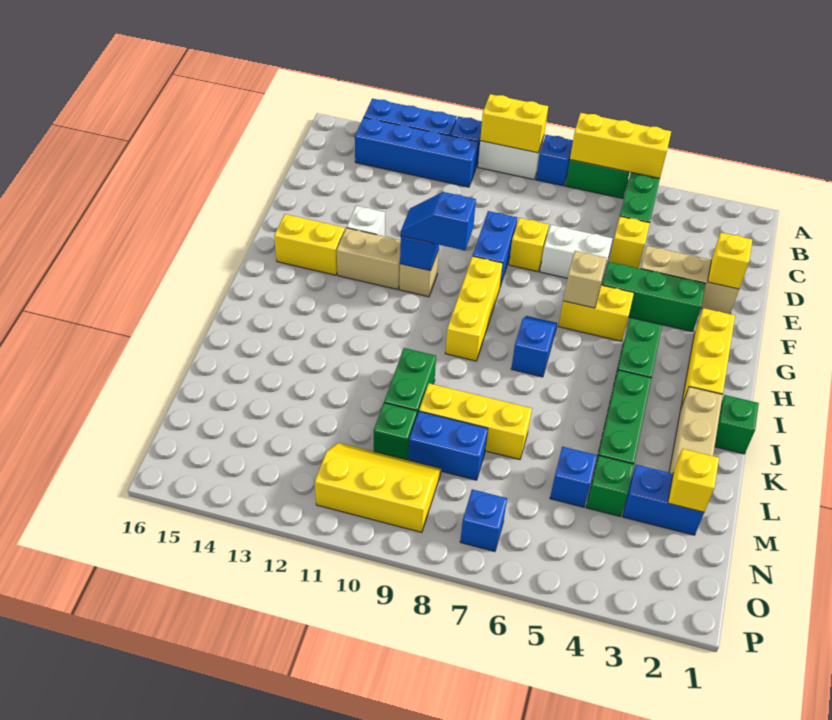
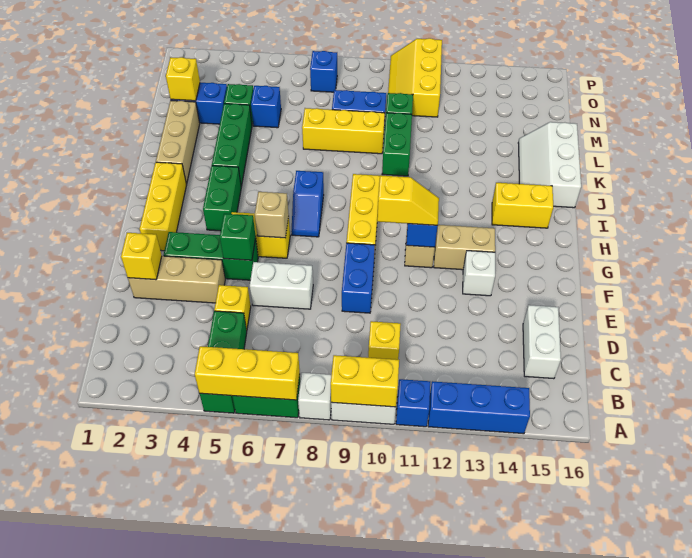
blue 1x1 brick [536,135,573,186] -> white 1x1 brick [298,373,331,420]
blue 1x4 brick [355,117,478,187] -> none
none -> white 1x2 brick [523,305,561,379]
yellow 1x1 brick [509,218,549,272] -> yellow 1x1 brick moved to [368,321,401,360]
blue 1x2 slope [401,192,476,250] -> yellow 1x2 slope [377,175,439,225]
yellow 1x2 brick [274,214,345,275] -> yellow 1x2 brick moved to [492,183,553,228]
green 1x1 brick [715,395,759,454] -> green 1x1 brick moved to [220,214,256,260]
none -> white 2x3 slope [518,122,581,208]
yellow 2x3 slope [315,443,441,532] -> yellow 2x3 slope turned to [388,38,442,117]

